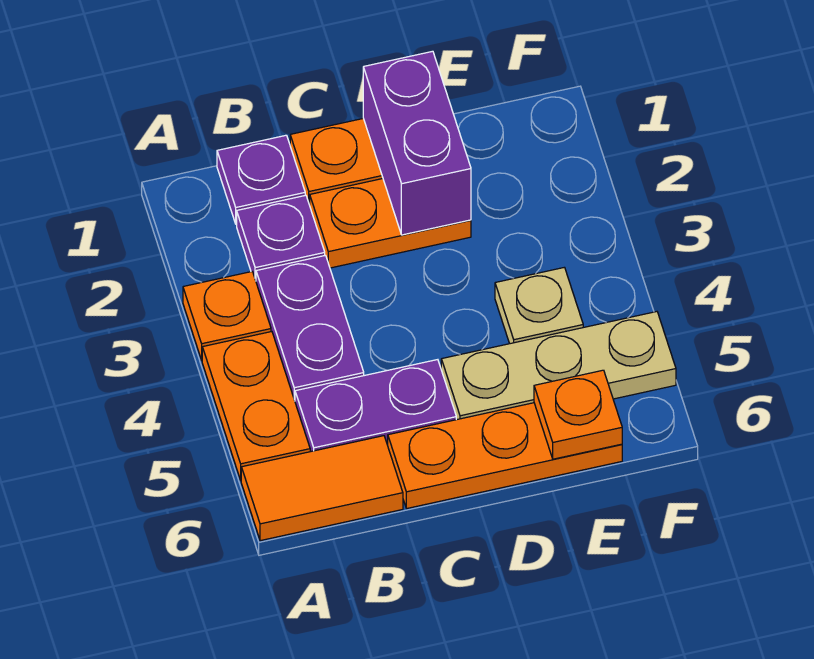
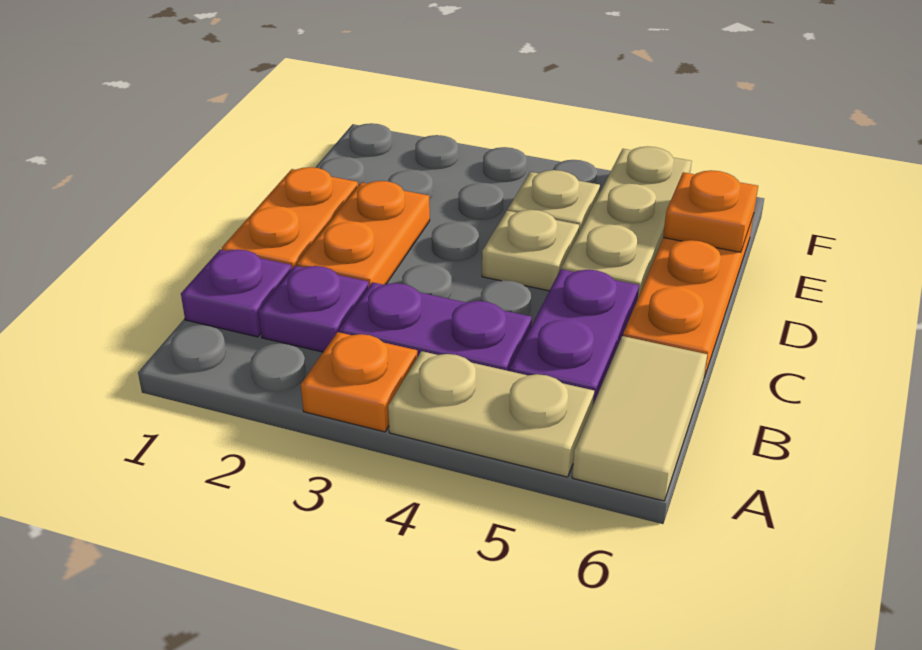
orange 1x2 plate [202,332,310,480] -> tan 1x2 plate [388,351,594,477]
orange 1x2 tile [241,436,403,541] -> tan 1x2 tile [572,336,707,501]
purple 1x2 brick [363,51,471,235] -> none
none -> tan 1x1 plate [482,210,579,291]

